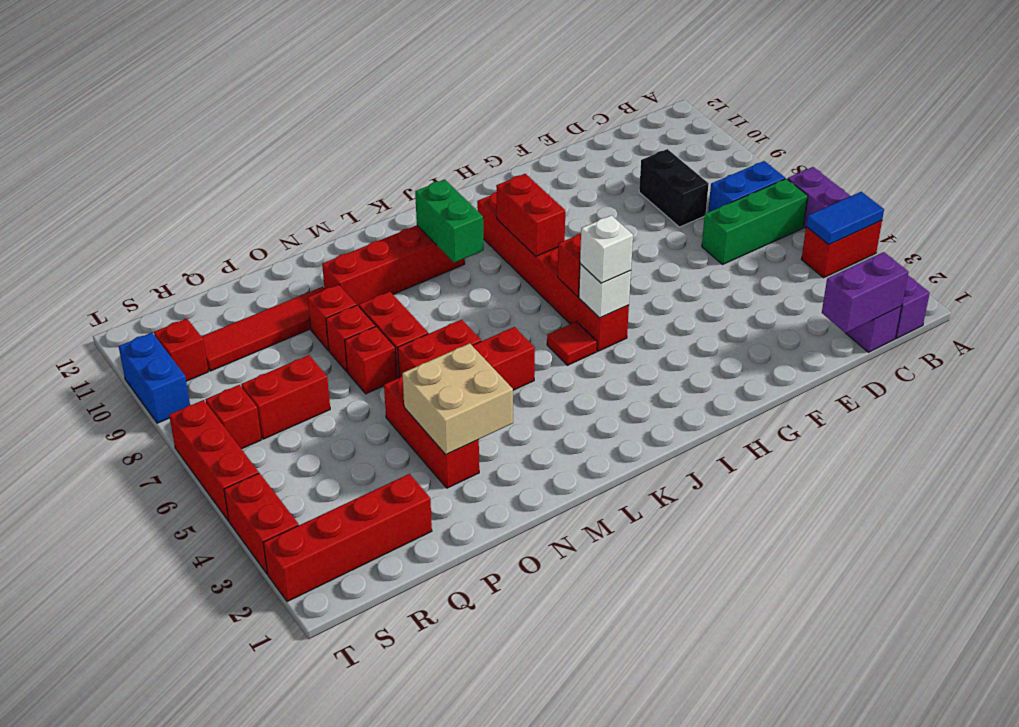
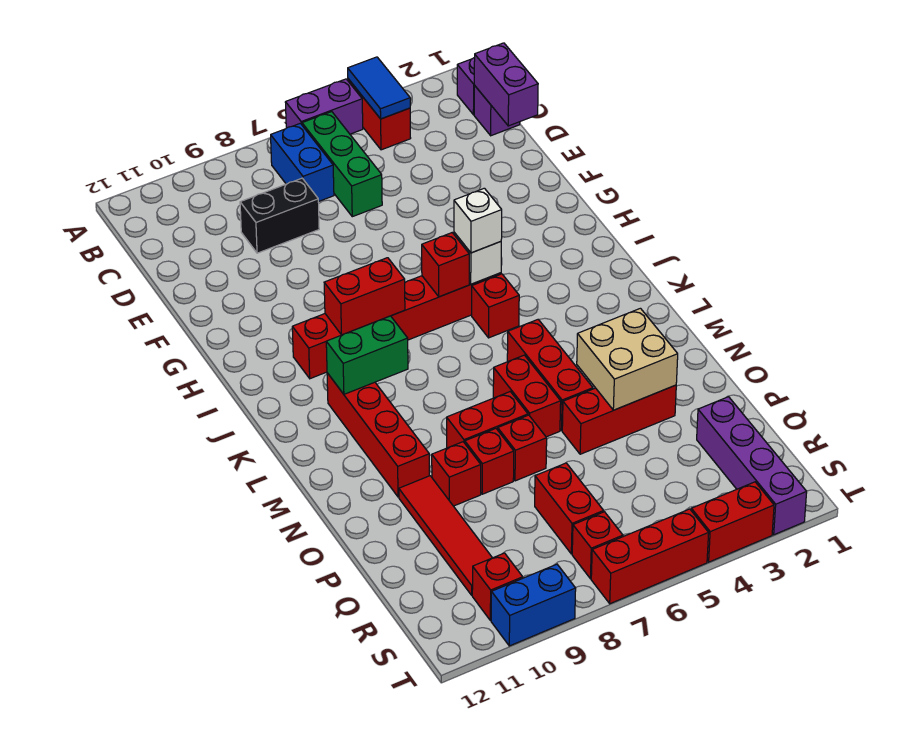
red 1x1 tile [547,322,597,365] -> red 1x1 brick [472,274,519,338]
red 1x4 brick [263,474,432,602] -> purple 1x4 brick [697,397,807,535]

